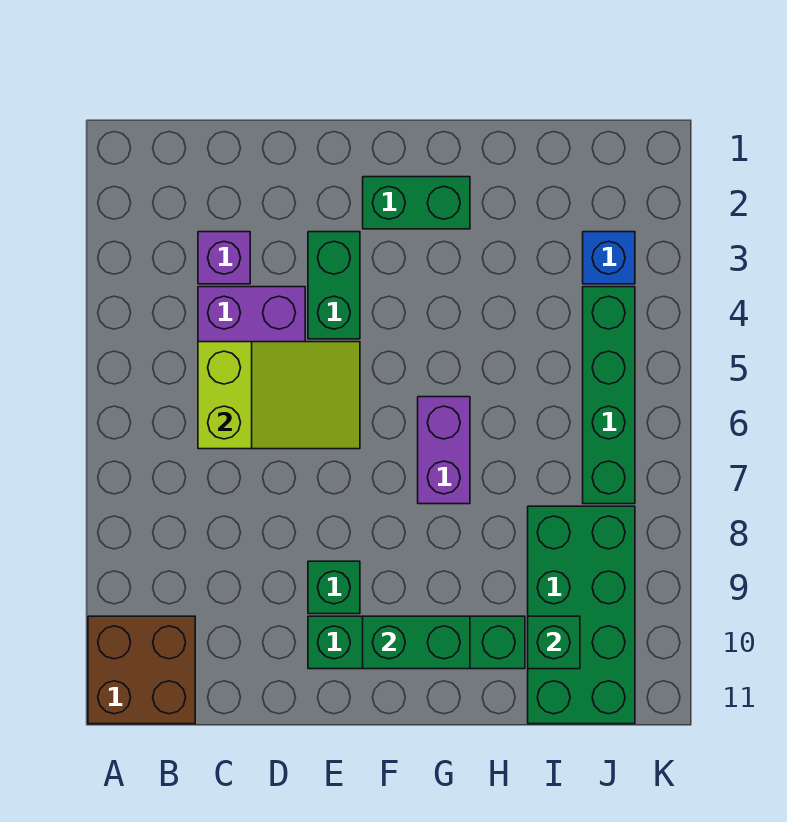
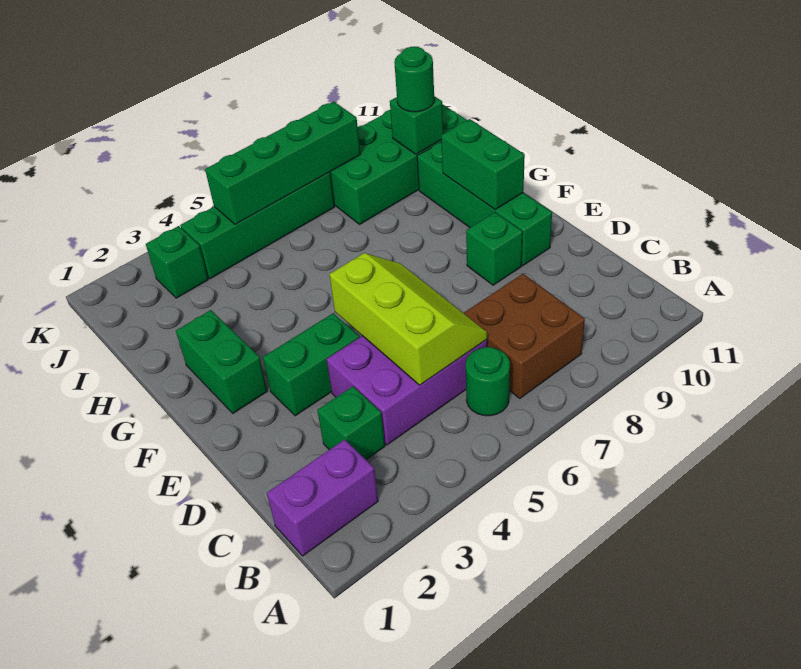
brown 2x2 brick [88,616,195,724] -> brown 2x2 brick moved to [464,274,585,398]
none -> green 1x1 round brick [466,347,510,416]
purple 1x1 brick [198,232,250,284] -> green 1x1 brick [317,386,385,459]
lime 2x3 slope [198,342,360,449] -> lime 2x3 slope turned to [329,253,487,385]
purple 1x2 brick [418,397,470,504] -> purple 1x2 brick moved to [267,440,378,556]
none -> green 1x1 round brick [394,47,434,112]
blue 1x1 brick [583,232,635,284] -> green 1x1 brick [146,226,208,298]
none -> green 1x4 brick [205,101,360,225]

